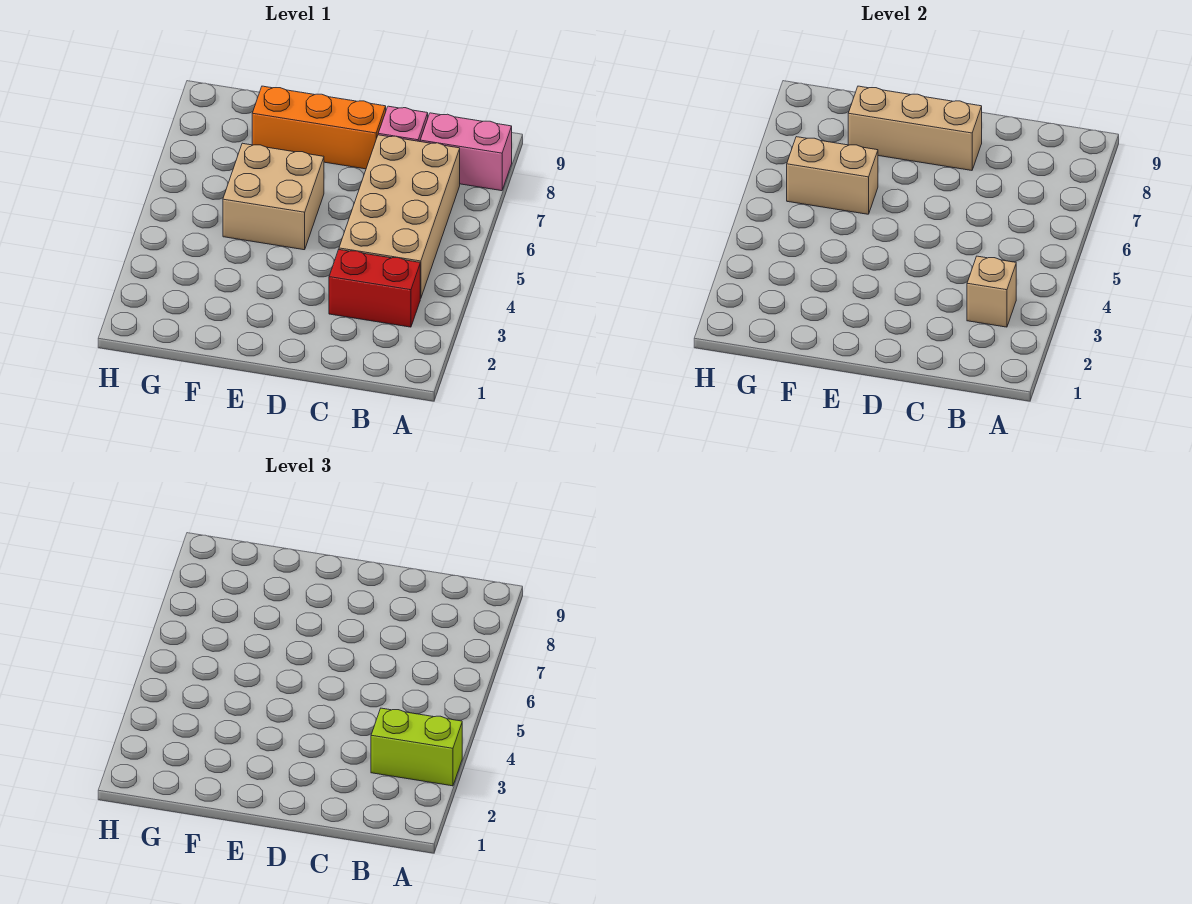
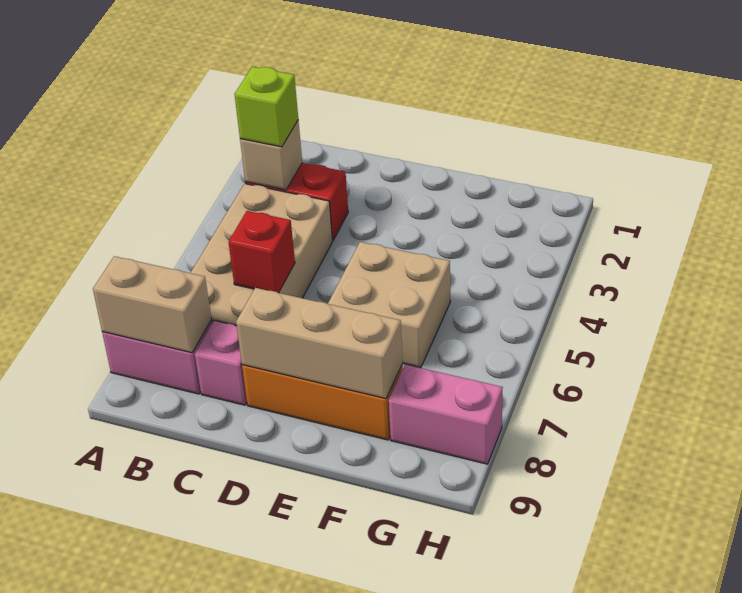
lime 1x2 brick [371,708,462,786] -> lime 1x1 brick [235,67,298,147]
none -> red 1x1 brick [228,211,295,293]
tan 1x2 brick [787,137,878,214] -> tan 1x2 brick moved to [93,256,212,353]
none -> pink 1x2 brick [389,365,503,464]

